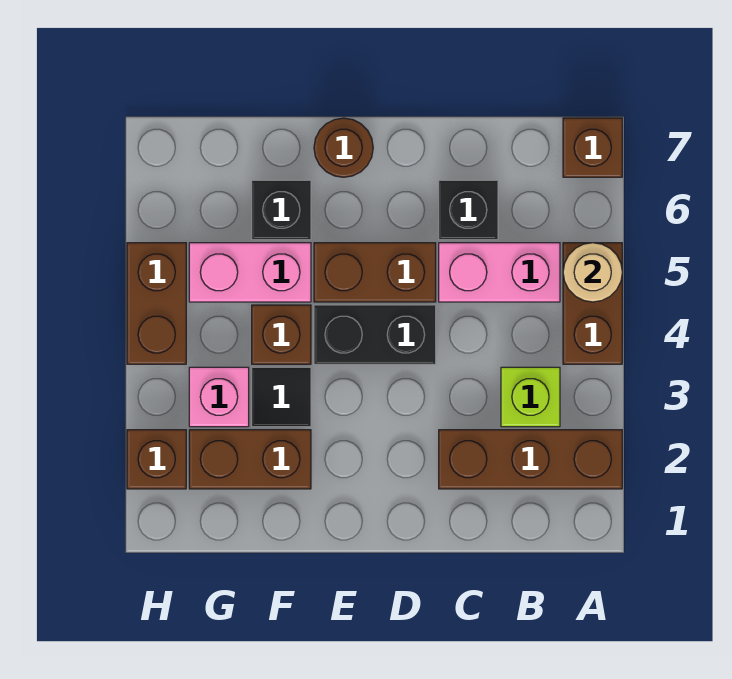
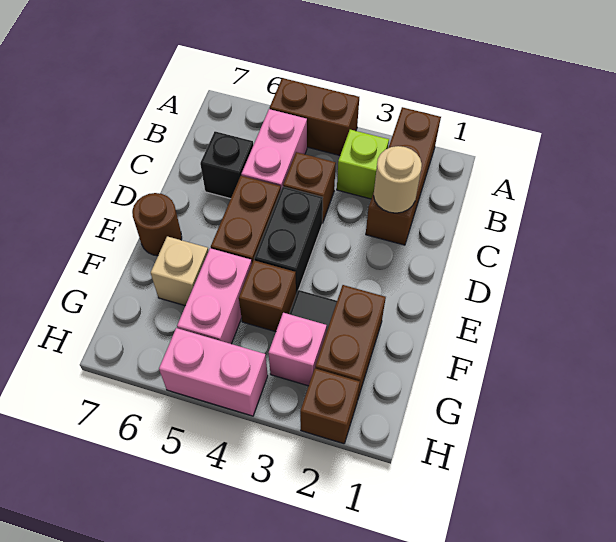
tan 1x1 round brick [563,243,622,302] -> tan 1x1 round brick moved to [374,146,422,213]
brown 1x1 brick [563,118,622,177] -> brown 1x1 brick moved to [283,152,336,223]
black 1x1 brick [252,180,311,240] -> tan 1x1 brick [151,236,208,306]
brown 1x2 brick [127,243,186,364] -> pink 1x2 brick [159,328,268,416]

